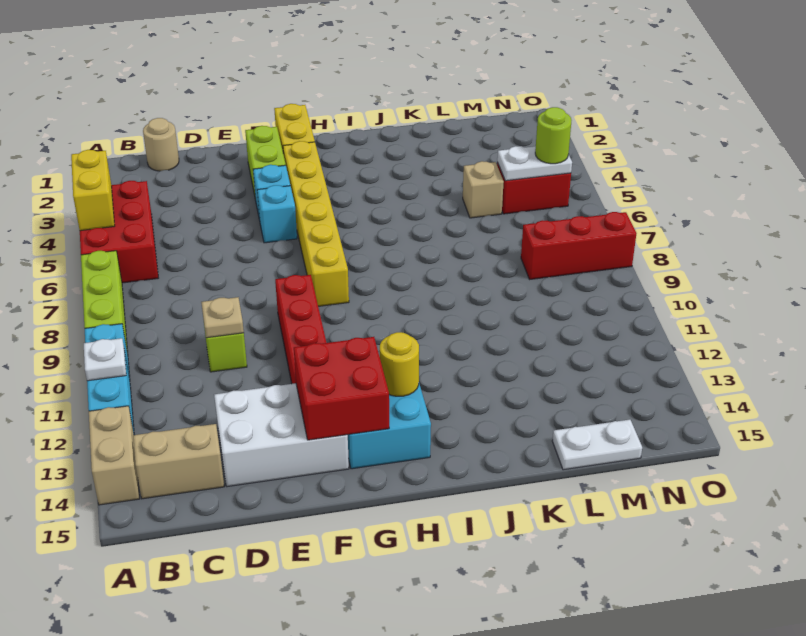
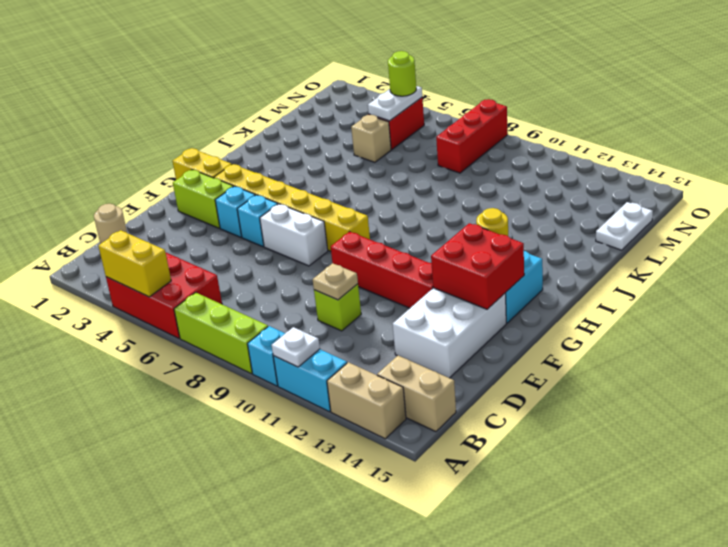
tan 1x2 brick [133,424,224,499] -> tan 1x2 brick turned to [377,356,456,432]
none -> white 1x2 brick [260,204,328,266]

